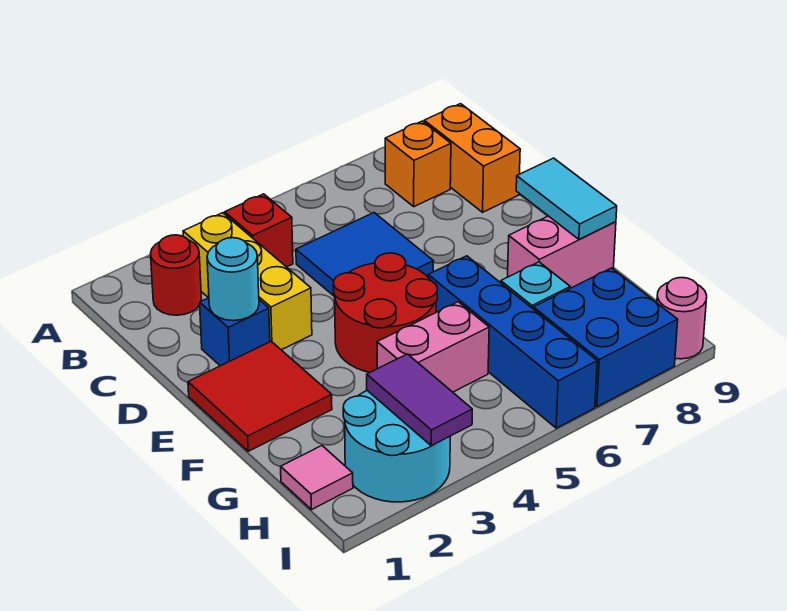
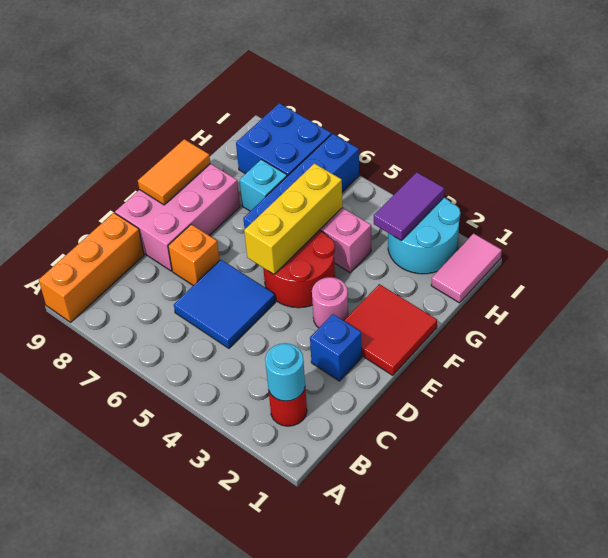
yellow 1x3 brick [183,213,312,350] -> yellow 1x3 brick moved to [244,163,343,274]
red 1x1 brick [225,194,293,267] -> none
orange 1x1 brick [385,121,451,207] -> orange 1x1 brick moved to [168,224,220,286]
orange 1x2 brick [424,104,520,212] -> orange 1x3 brick [39,213,144,322]
cyan 1x1 round brick [207,238,259,321] -> cyan 1x1 round brick moved to [265,343,305,401]
cyan 1x2 tile [516,158,617,240] -> orange 1x2 tile [138,139,210,205]
pink 1x2 brick [508,216,616,288] -> pink 2x3 brick [115,164,240,271]
pink 1x1 tile [281,446,353,510] -> pink 1x2 tile [431,233,502,303]
pink 1x1 round brick [657,278,707,359] -> pink 1x1 round brick moved to [312,277,348,328]

